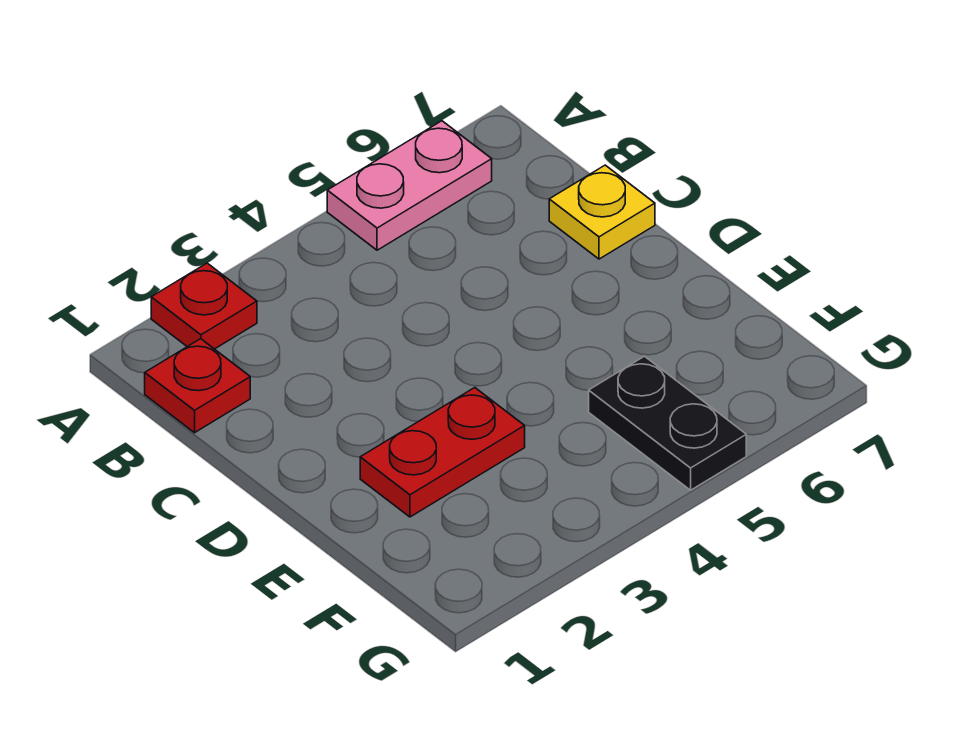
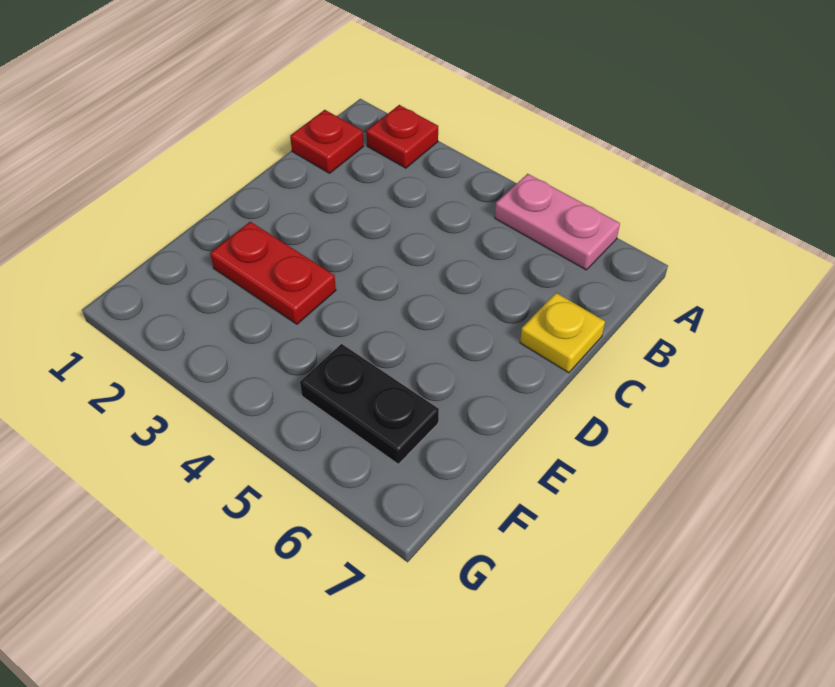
black 1x2 plate [589,356,746,490] -> black 1x2 plate turned to [300,344,439,464]

